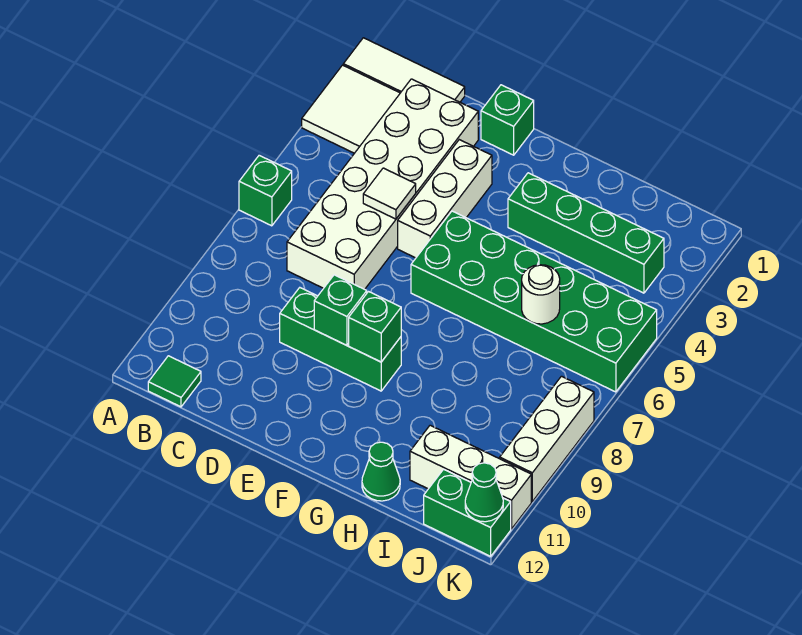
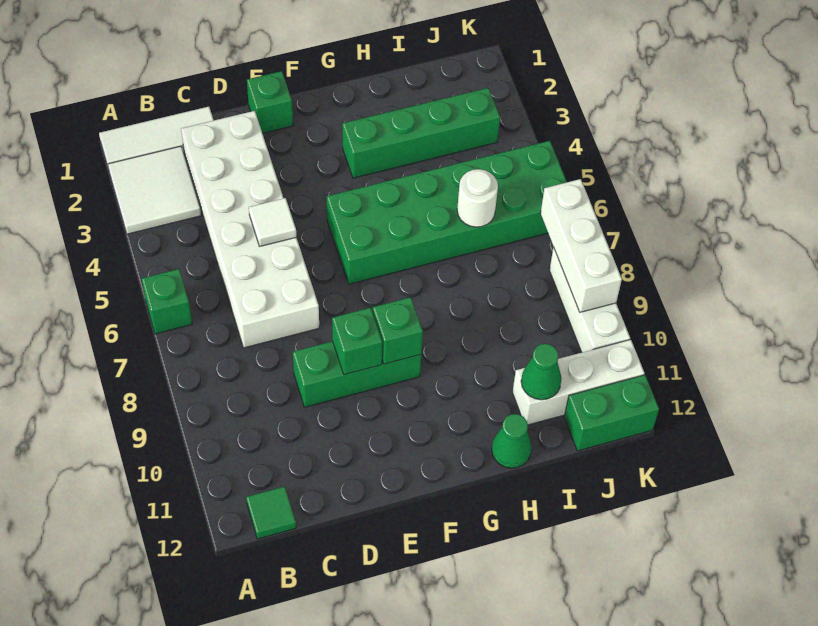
white 1x3 brick [398,140,492,258] -> white 1x3 brick moved to [540,179,622,312]
green 1x1 cone [465,463,503,522] -> green 1x1 cone moved to [521,344,562,400]

